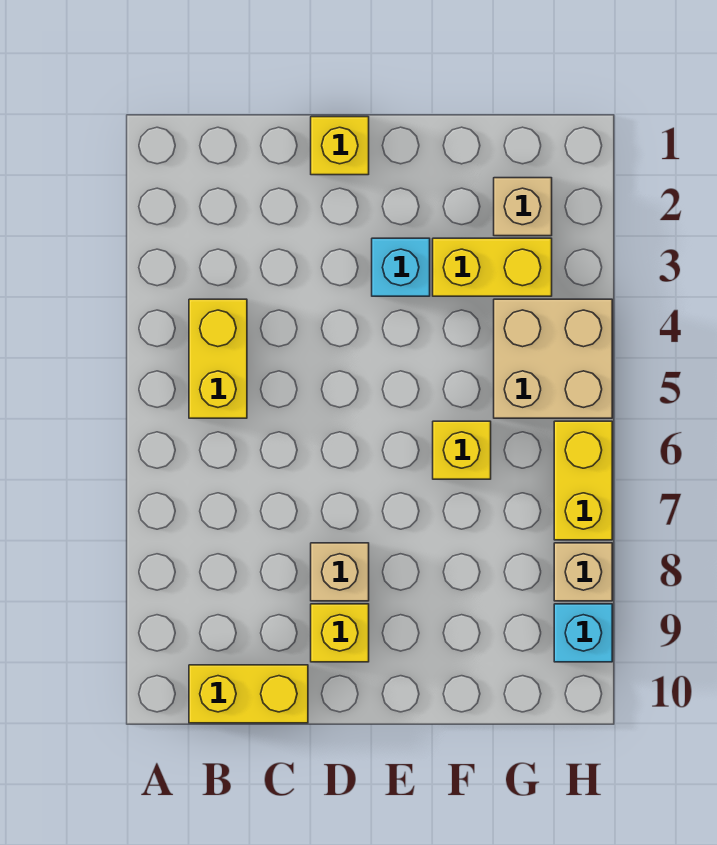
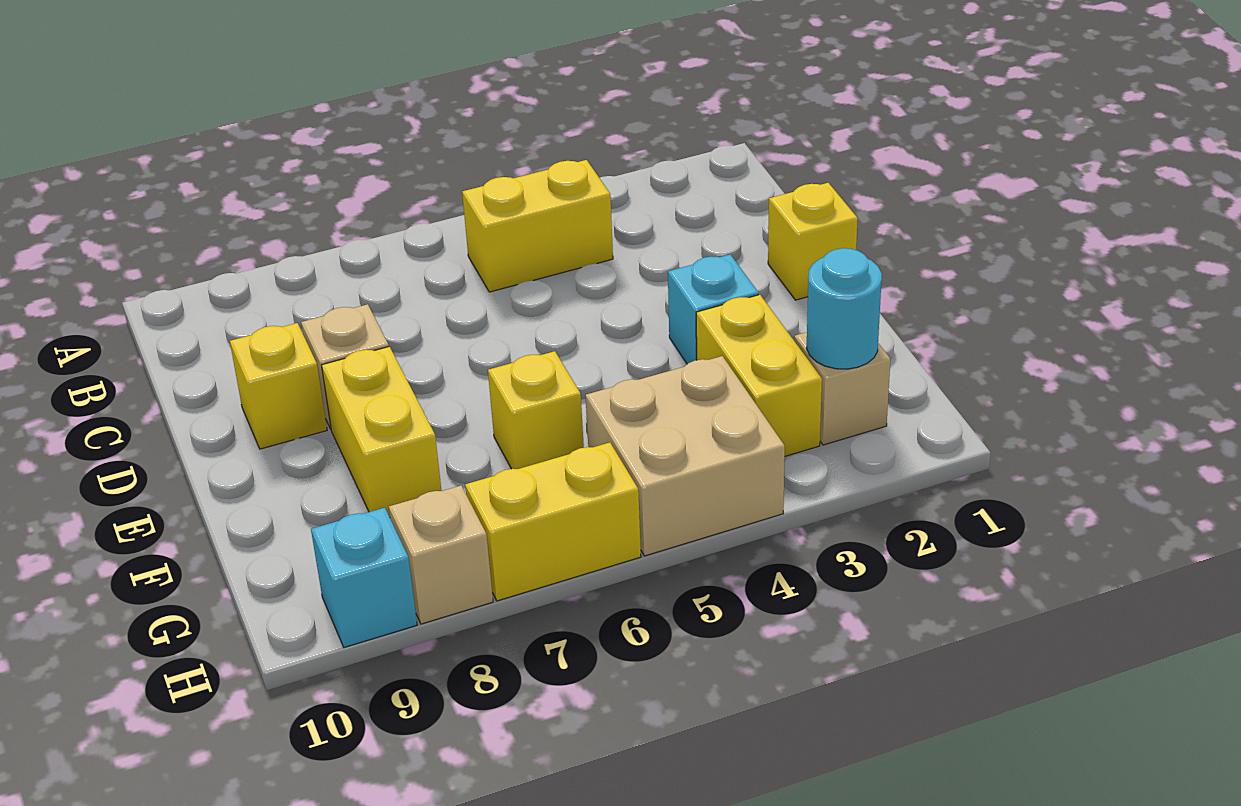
yellow 1x2 brick [189,665,308,723] -> yellow 1x2 brick moved to [322,347,442,517]
none -> cyan 1x1 round brick [807,248,882,369]

